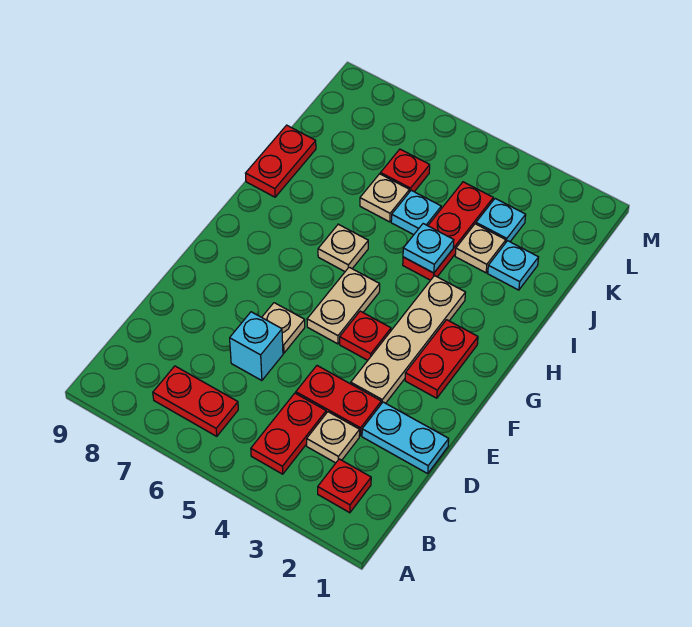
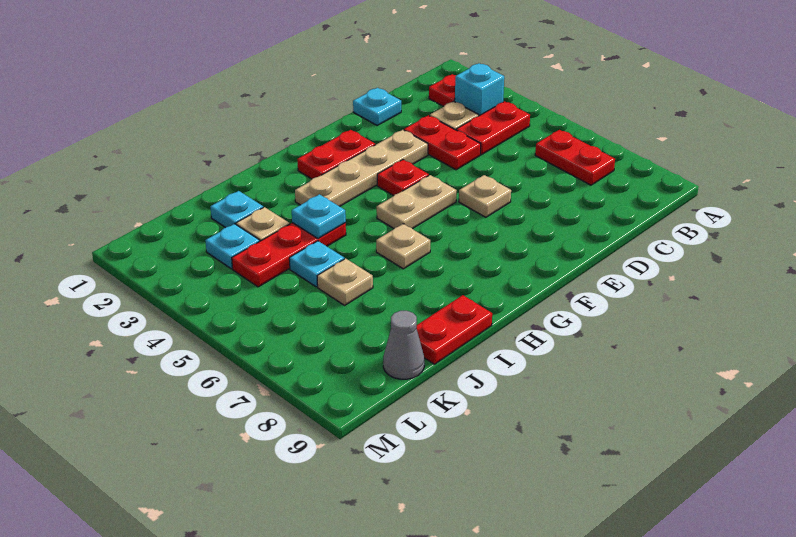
cyan 1x2 plate [362,402,449,474] -> cyan 1x1 plate [353,88,401,126]
cyan 1x1 brick [230,312,283,381] -> cyan 1x1 brick moved to [455,63,504,116]
red 1x1 plate [380,149,430,192] -> none
none -> grey 1x1 cone [383,311,424,379]

